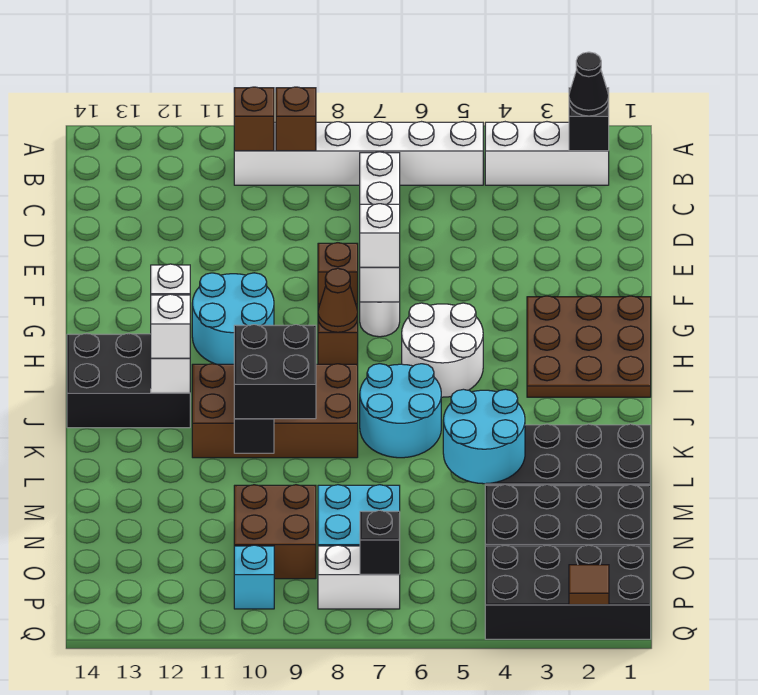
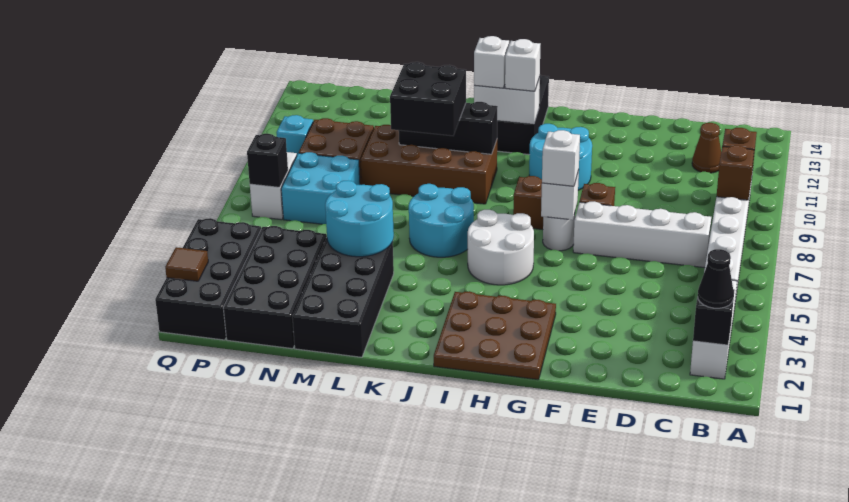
brown 1x1 cone [318,268,358,332] -> brown 1x1 cone moved to [692,123,721,173]
brown 2x4 brick [192,364,358,458] -> brown 2x4 brick turned to [361,125,497,204]

